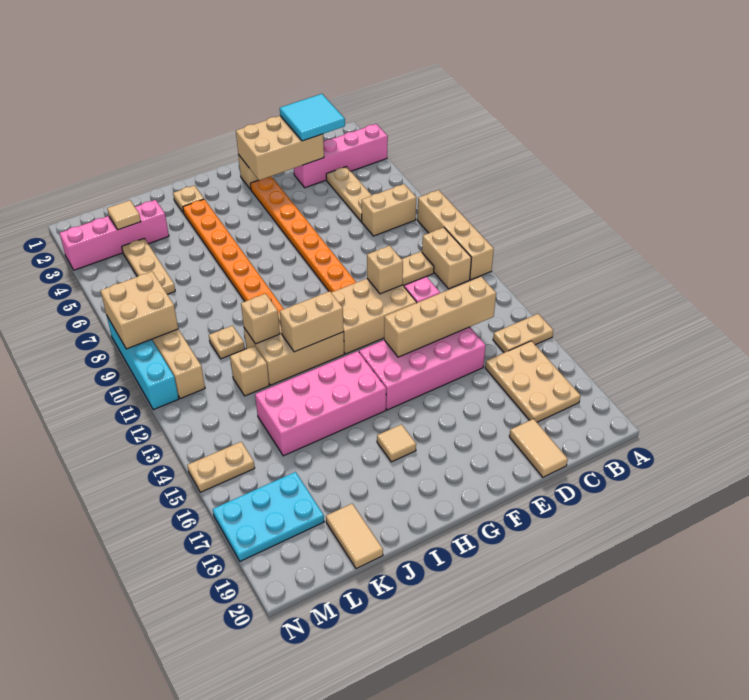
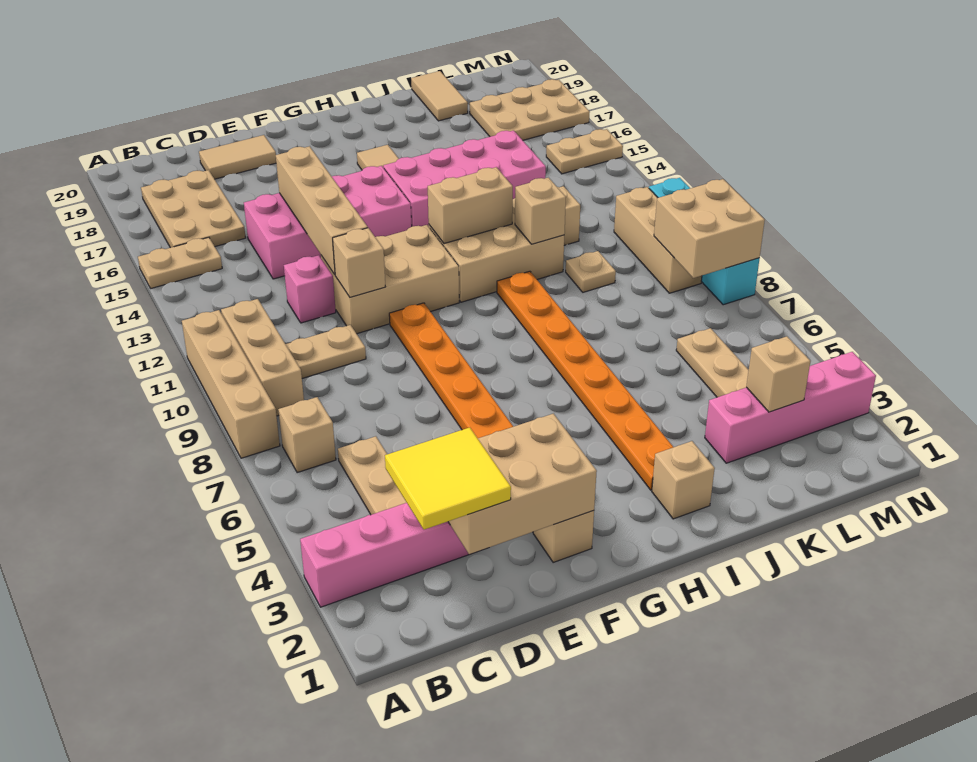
tan 1x2 brick [361,184,416,236] -> tan 1x1 brick [278,397,336,473]
tan 1x2 brick [422,227,471,289] -> tan 1x3 brick [221,299,304,416]
cyan 2x2 tile [280,94,345,141] -> yellow 2x2 tile [385,427,511,530]
tan 1x4 brick [384,277,496,357] -> tan 1x4 brick turned to [276,146,368,275]
tan 1x2 tile [509,419,568,477] -> tan 1x2 tile turned to [199,135,276,179]
tan 1x1 plate [173,185,204,213] -> tan 1x1 brick [652,441,715,519]
tan 1x1 tile [107,200,141,230] -> tan 1x1 brick [746,336,810,412]
cyan 2x3 plate [213,472,324,561] -> tan 2x3 plate [470,79,590,140]

